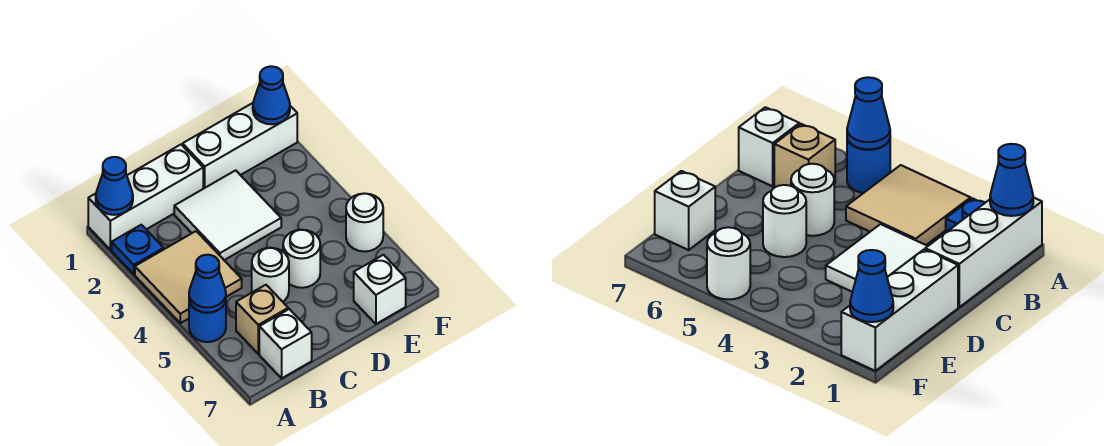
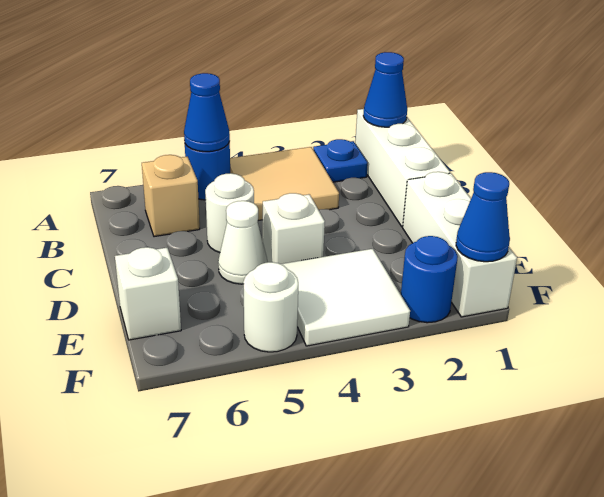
white 1x1 brick [259,309,312,378] -> white 1x1 brick moved to [263,193,325,264]
white 2x2 tile [174,170,281,260] -> white 2x2 tile moved to [281,249,410,346]
white 1x1 round brick [283,230,320,288] -> white 1x1 cone [218,201,267,284]
none -> blue 1x1 round brick [401,236,458,323]

